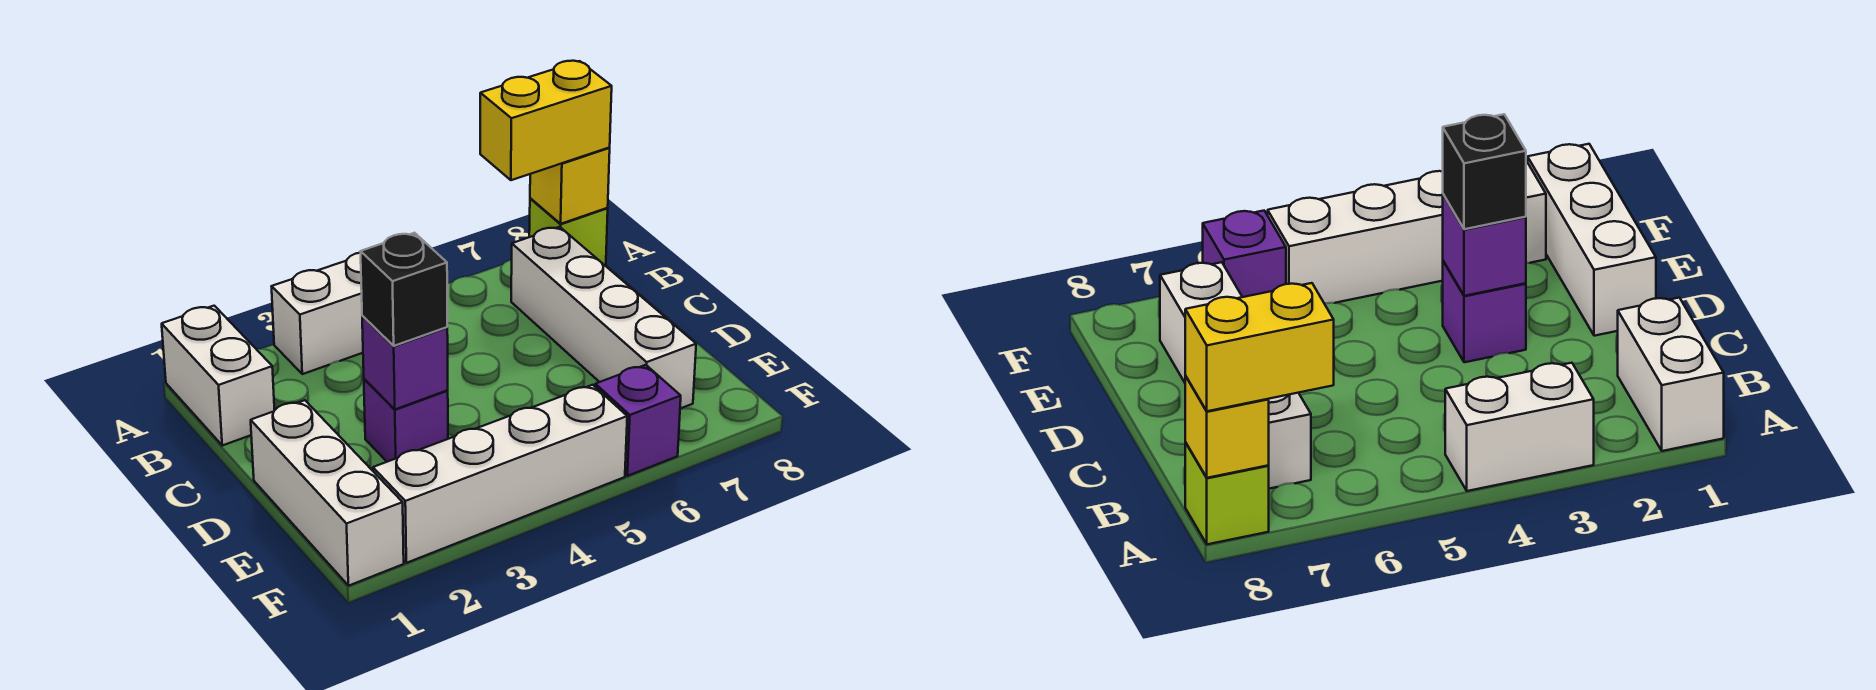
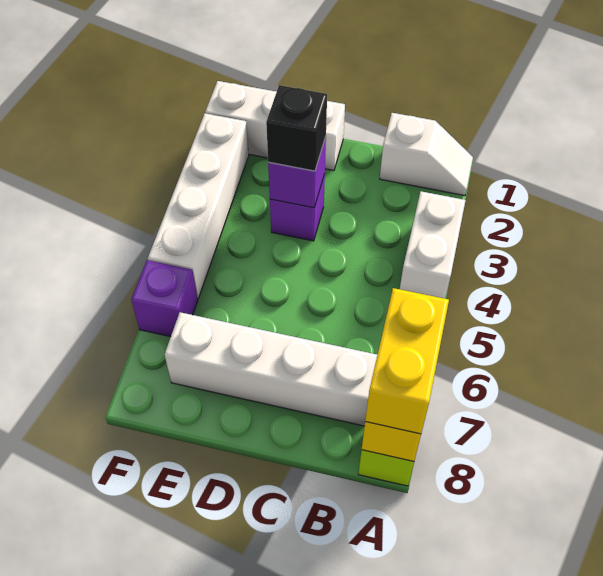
white 1x2 brick [162,306,275,445] -> white 1x2 slope [380,113,473,196]

